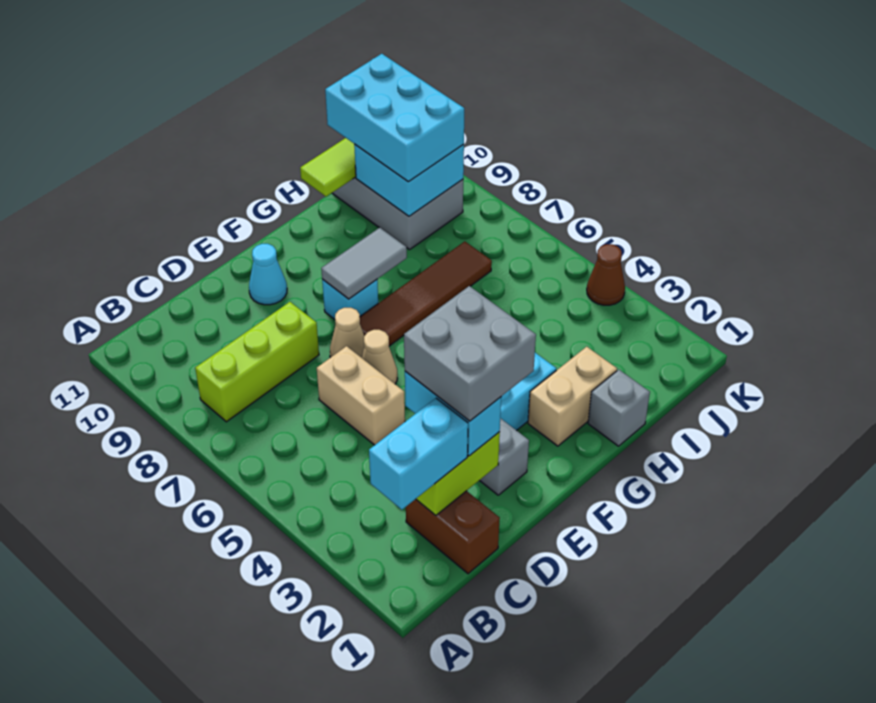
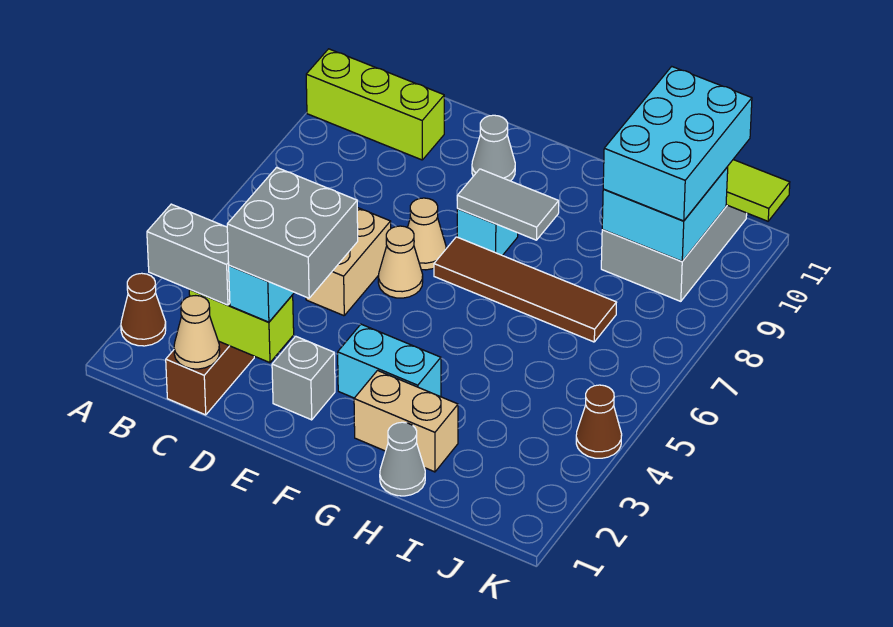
none -> brown 1x1 cone [121,273,166,346]
cyan 1x2 brick [369,398,468,510] -> grey 1x2 brick [147,204,230,305]
lime 1x3 brick [195,302,319,422] -> lime 1x3 brick moved to [306,49,444,160]
none -> tan 1x1 cone [174,296,220,369]
cyan 1x1 cone [249,244,287,305] -> grey 1x1 cone [472,115,515,181]
grey 1x1 brick [588,370,650,446] -> grey 1x1 cone [380,422,425,496]

